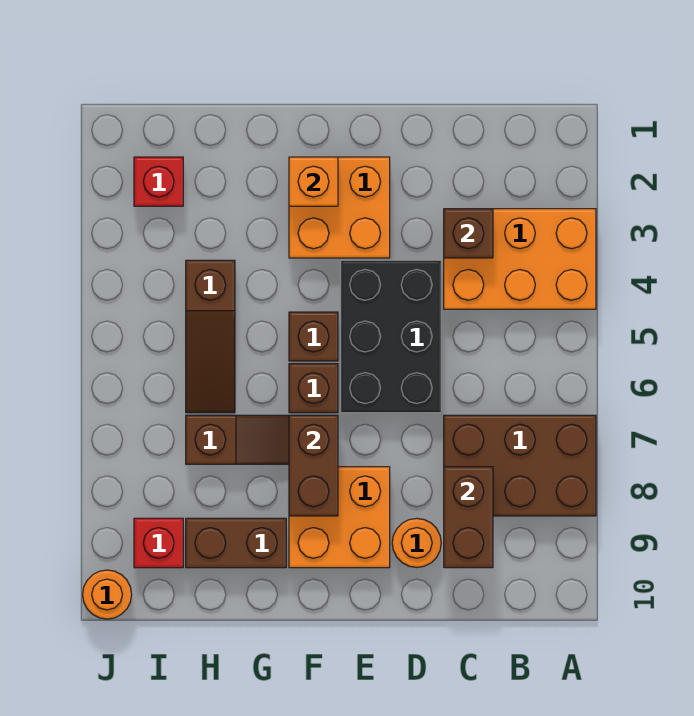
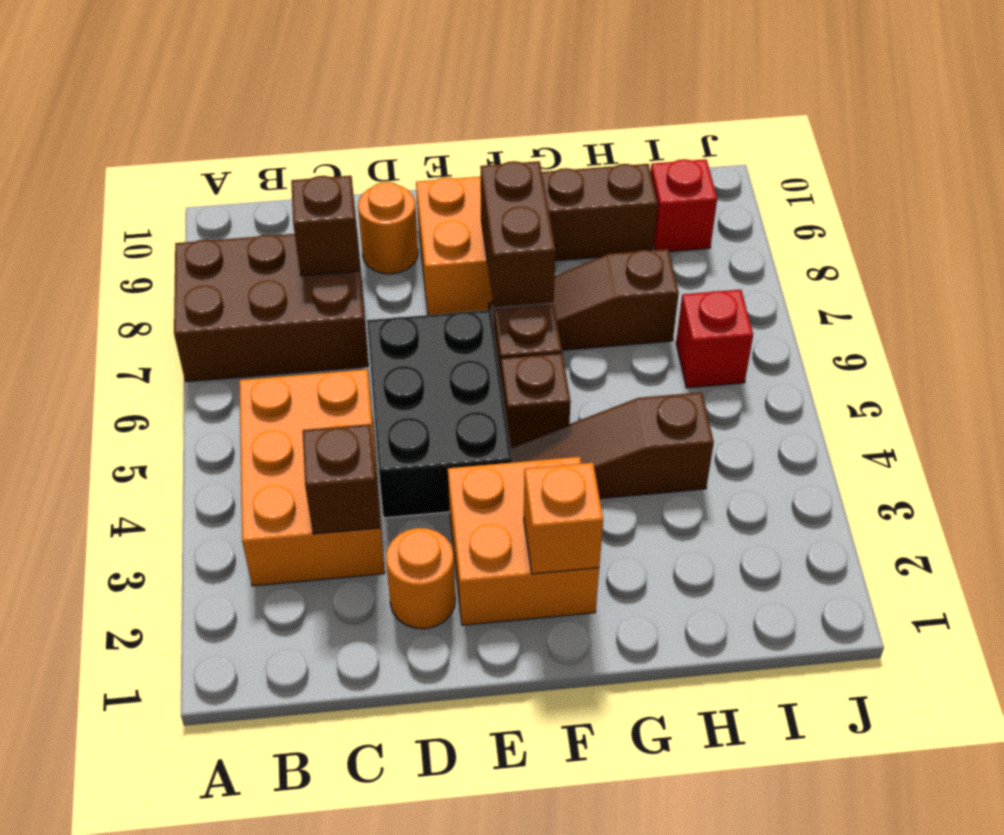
orange 2x3 brick [444,209,596,309] -> orange 2x3 brick turned to [239,369,385,586]
brown 1x2 brick [444,467,493,568] -> brown 1x1 brick [291,176,360,276]
brown 1x3 slope [186,260,235,413] -> brown 1x3 slope turned to [510,392,714,498]
red 1x1 brick [134,157,183,206] -> red 1x1 brick moved to [676,290,753,388]
orange 1x1 round brick [83,570,132,619] -> orange 1x1 round brick moved to [386,528,455,629]

